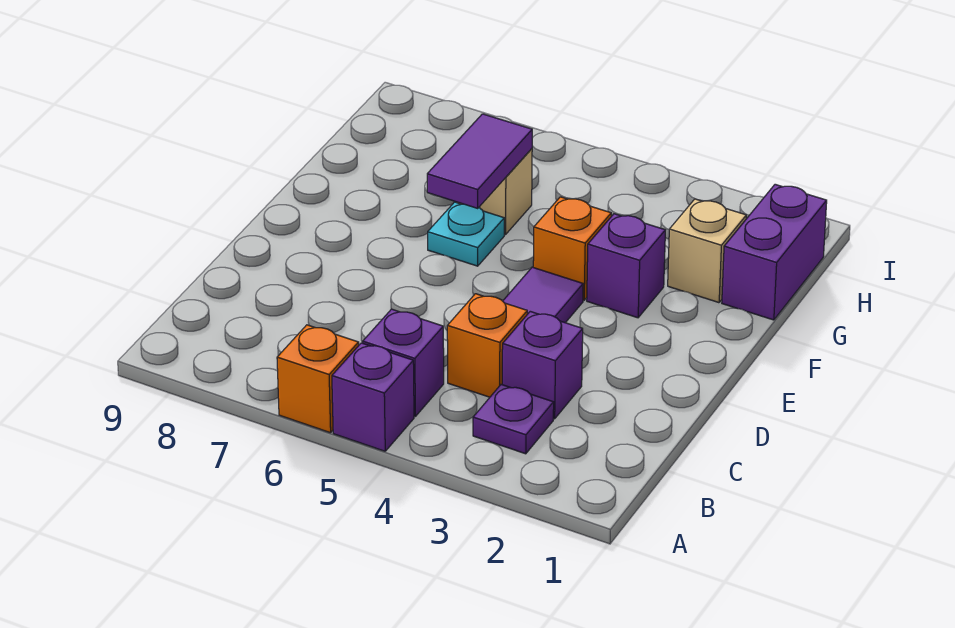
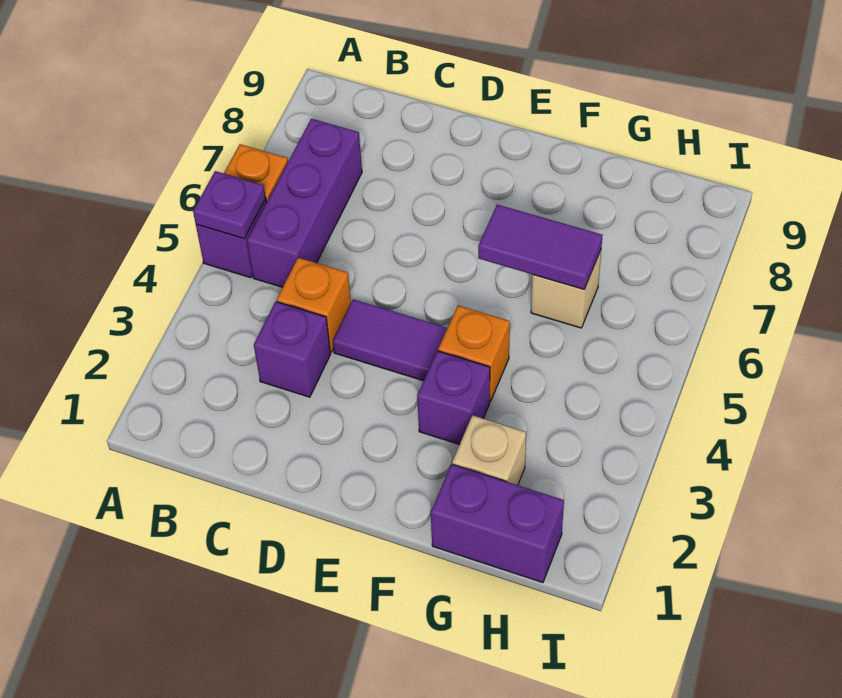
purple 1x1 plate [473,384,554,454] -> purple 1x1 plate moved to [193,171,266,239]
purple 1x1 brick [363,309,444,417] -> purple 1x3 brick [247,119,362,287]
cyan 1x1 plate [428,202,504,266] -> none

